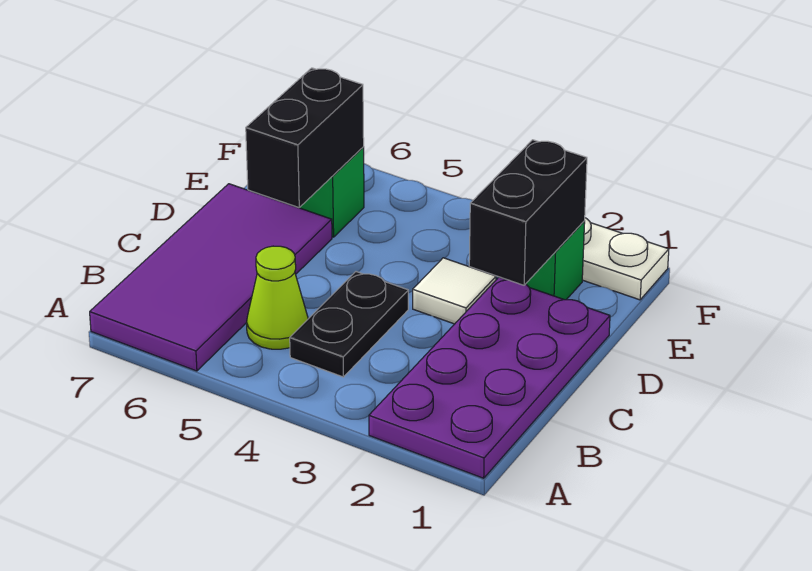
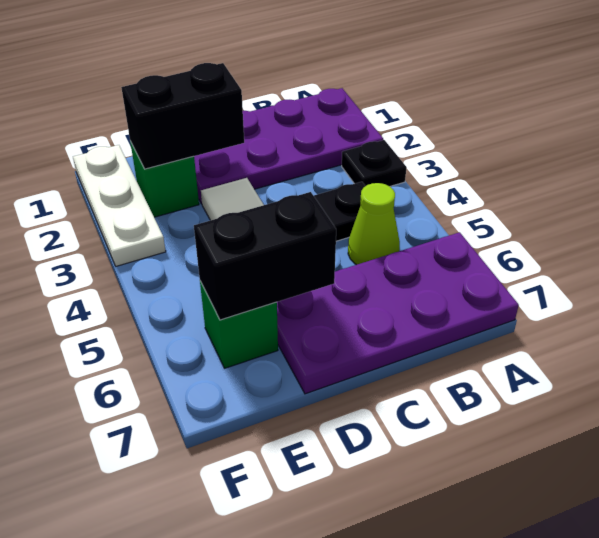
none -> black 1x1 plate [342,140,407,186]
purple 2x4 tile [90,184,332,371] -> purple 2x4 plate [277,232,519,394]

